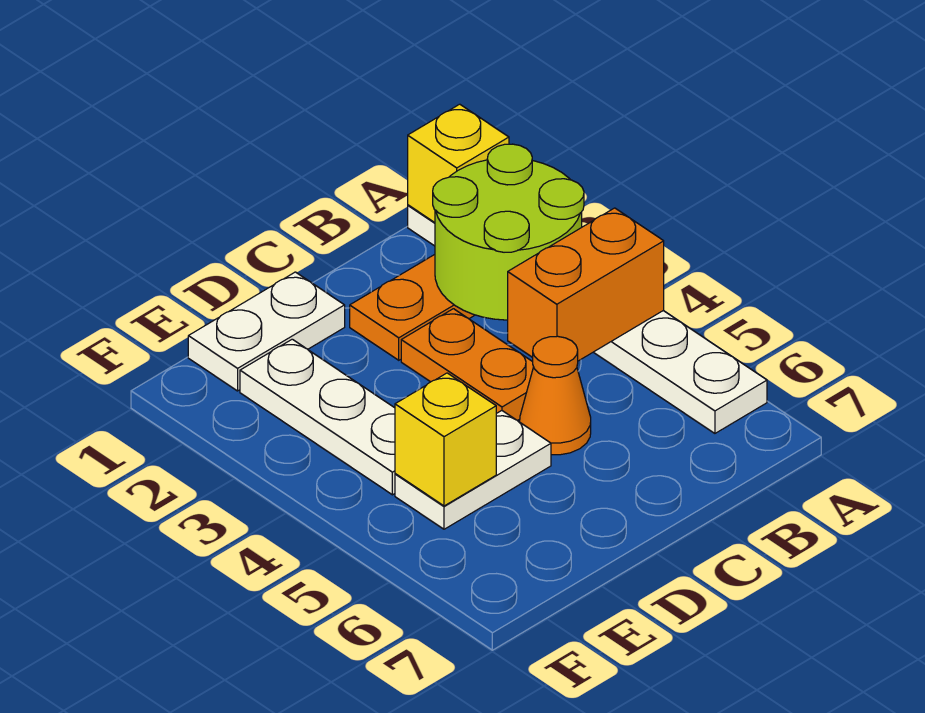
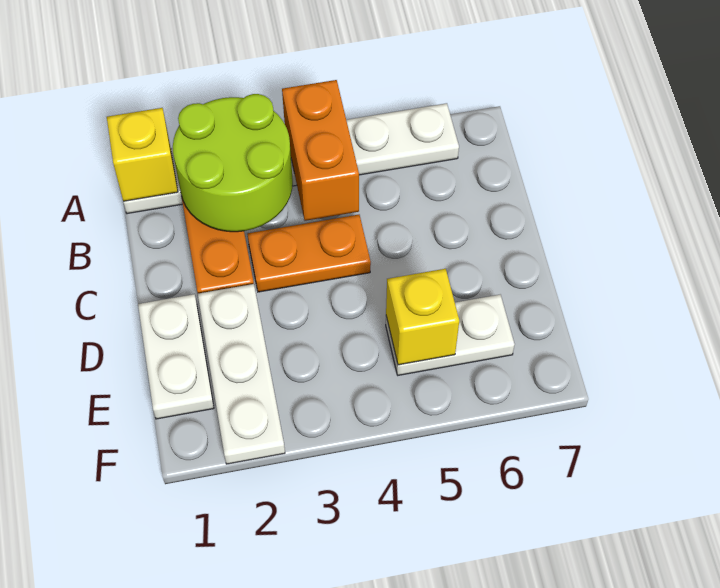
orange 1x1 cone [520,336,591,455] -> none
white 1x2 plate [395,411,551,529] -> white 1x2 plate turned to [386,295,515,375]
white 1x3 plate [240,339,395,495] -> white 1x3 plate turned to [198,284,285,464]

